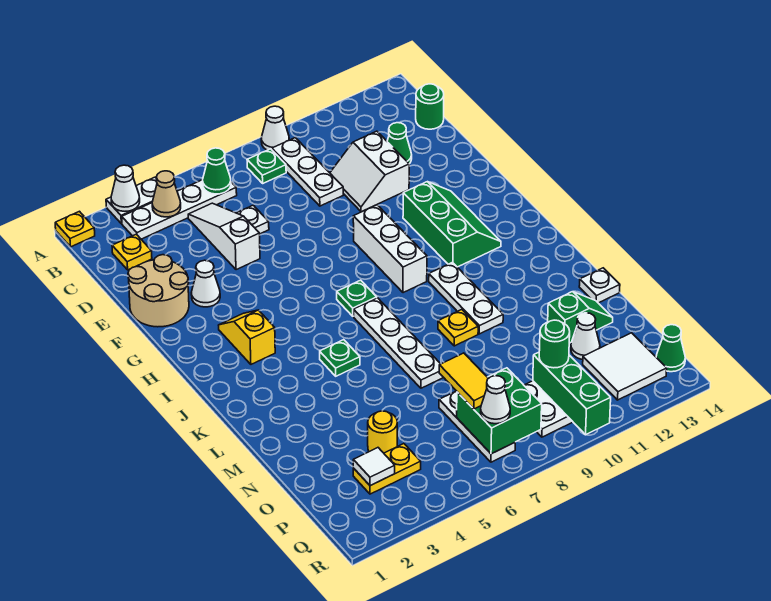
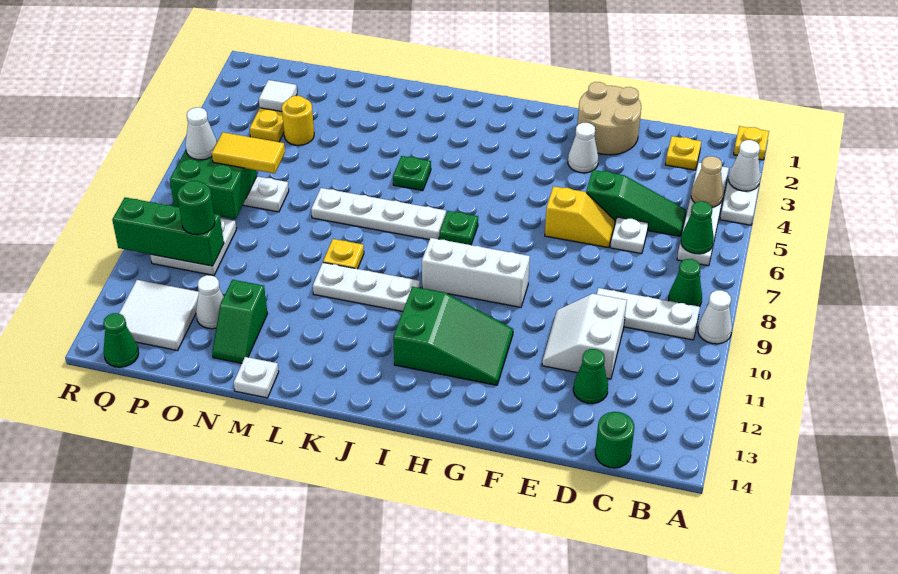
green 1x1 plate [247,149,286,183] -> green 1x1 cone [669,259,702,307]
white 1x3 slope [188,203,260,270] -> green 1x3 slope [586,170,686,236]
white 2x2 slope [330,131,409,212] -> white 2x2 slope turned to [542,294,627,379]
green 2x3 slope [403,182,501,267] -> green 2x3 slope turned to [393,287,513,385]
yellow 1x2 slope [219,310,275,364] -> yellow 1x2 slope moved to [545,186,615,248]

